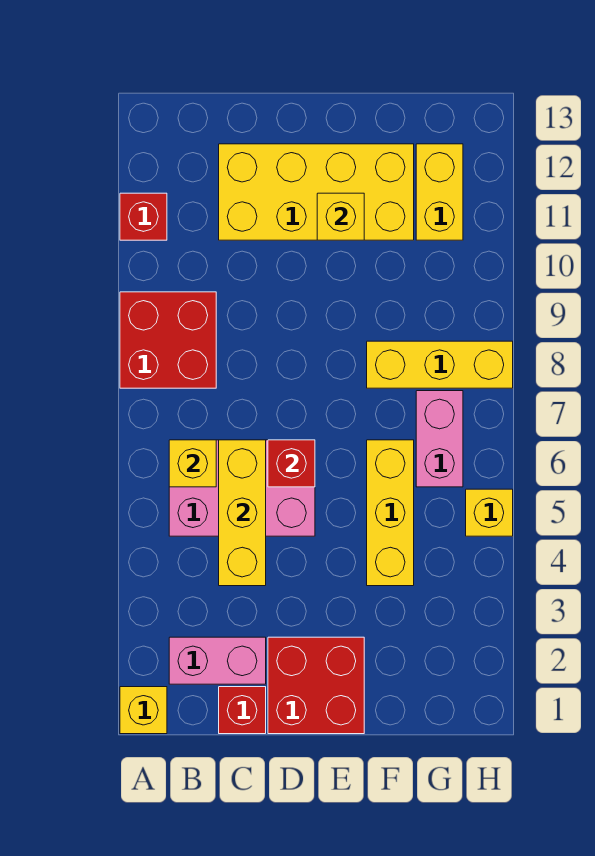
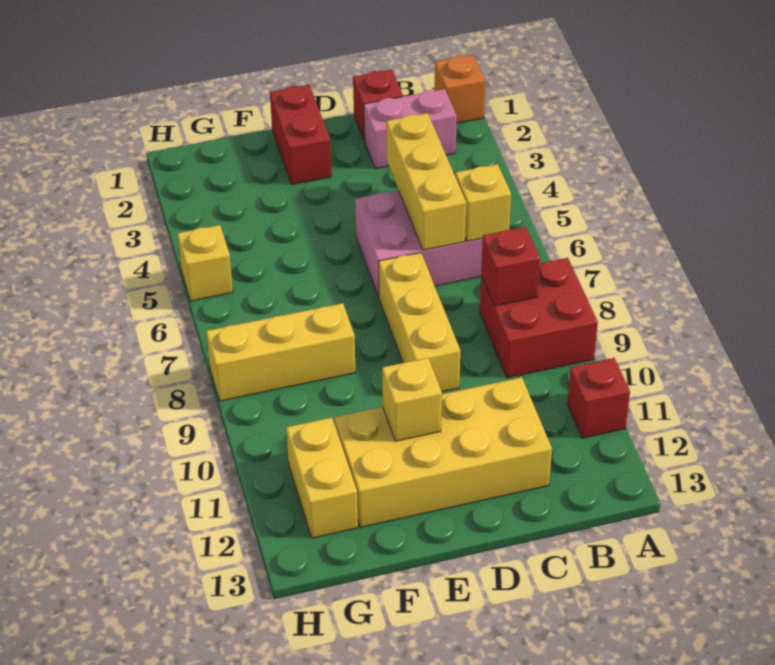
yellow 1x1 brick [120,687,167,734] -> orange 1x1 brick [435,55,485,123]
red 2x2 brick [268,637,364,734] -> red 1x2 brick [270,85,331,185]
red 1x1 brick [268,440,315,487] -> red 1x1 brick moved to [481,227,540,306]
yellow 1x3 brick [367,440,414,586] -> yellow 1x3 brick moved to [379,253,460,392]
pink 1x2 brick [416,391,463,487] -> none

